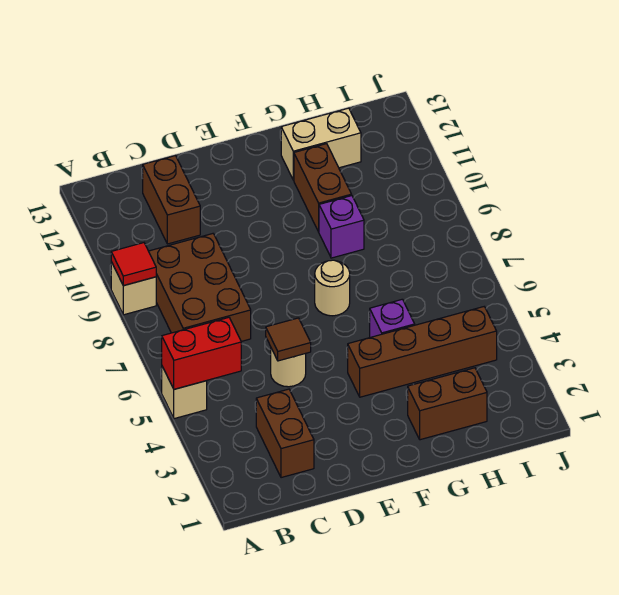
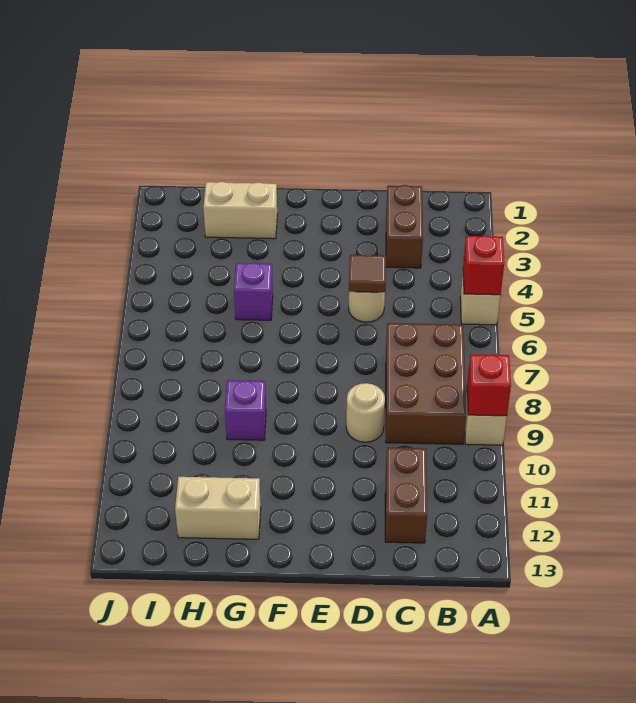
red 1x2 brick [162,318,241,389] -> red 1x1 brick [463,236,504,295]
red 1x1 tile [111,243,156,286] -> red 1x1 brick [467,354,511,416]
brown 1x4 brick [348,307,497,397] -> none
tan 1x1 round brick [315,260,350,316] -> tan 1x1 round brick moved to [346,383,385,442]
brown 1x2 brick [408,368,487,440] -> tan 1x2 brick [203,182,277,239]
brown 1x2 brick [294,144,352,232] -> none

